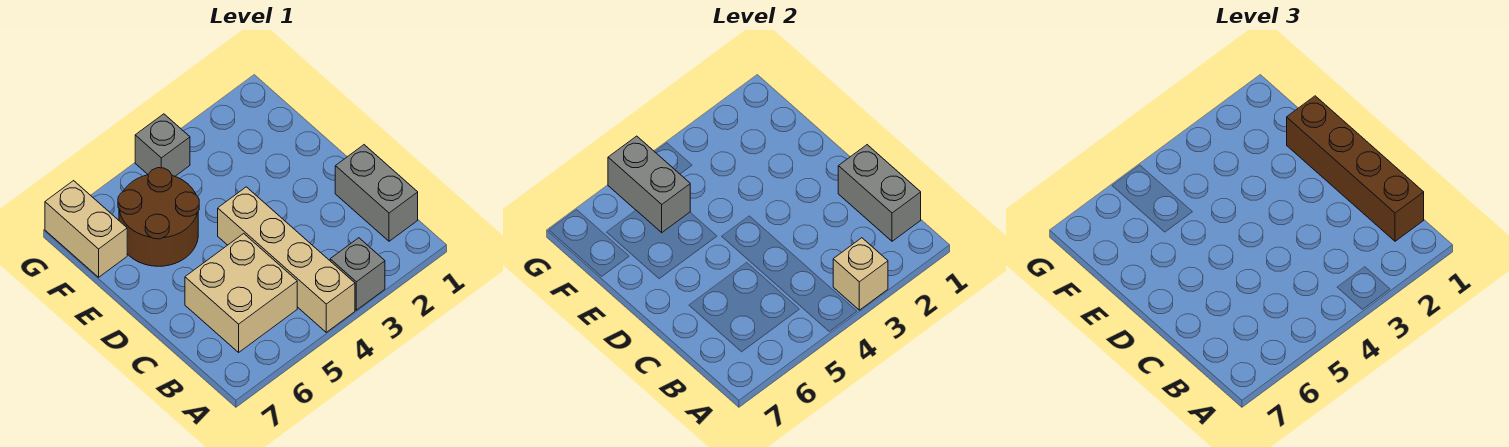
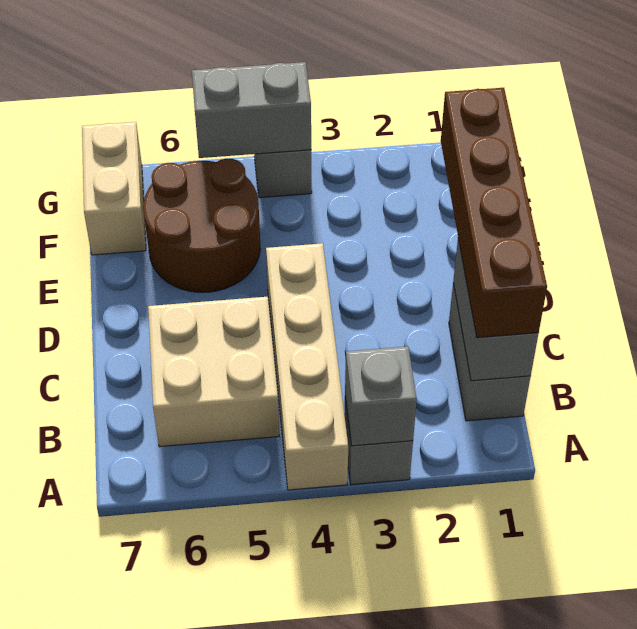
tan 1x1 brick [833,238,888,310] -> grey 1x1 brick [345,346,417,446]
grey 1x2 brick [608,136,690,233] -> grey 1x2 brick turned to [192,62,311,158]

